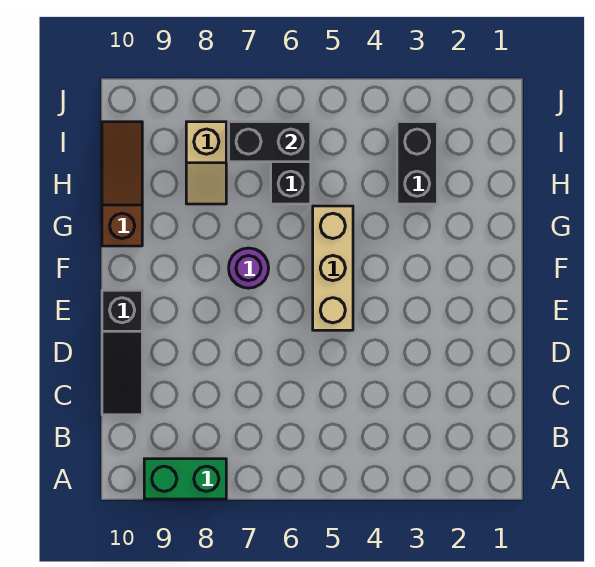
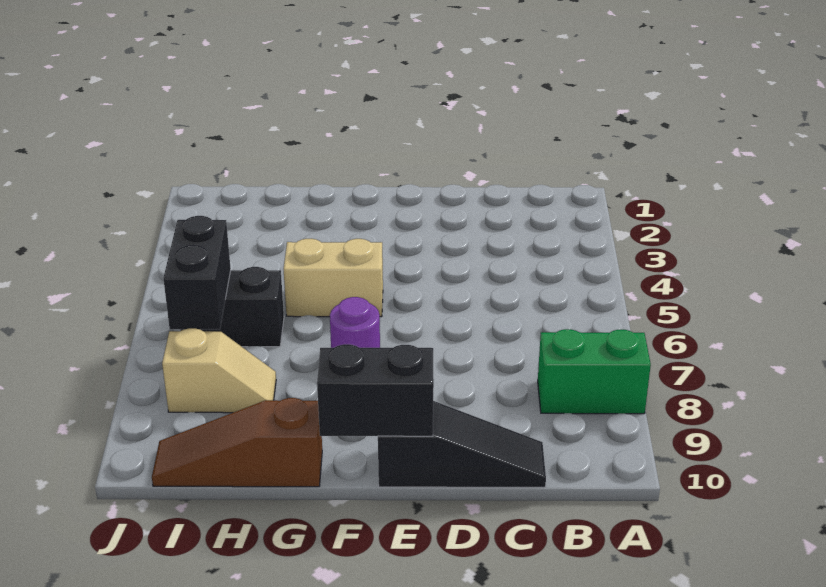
green 1x2 brick [144,459,226,499] -> green 1x2 brick turned to [538,329,651,414]
tan 1x3 brick [313,206,353,330] -> tan 1x2 brick [284,239,383,317]
black 1x2 brick [397,122,437,204] -> black 1x2 brick moved to [317,344,434,436]

